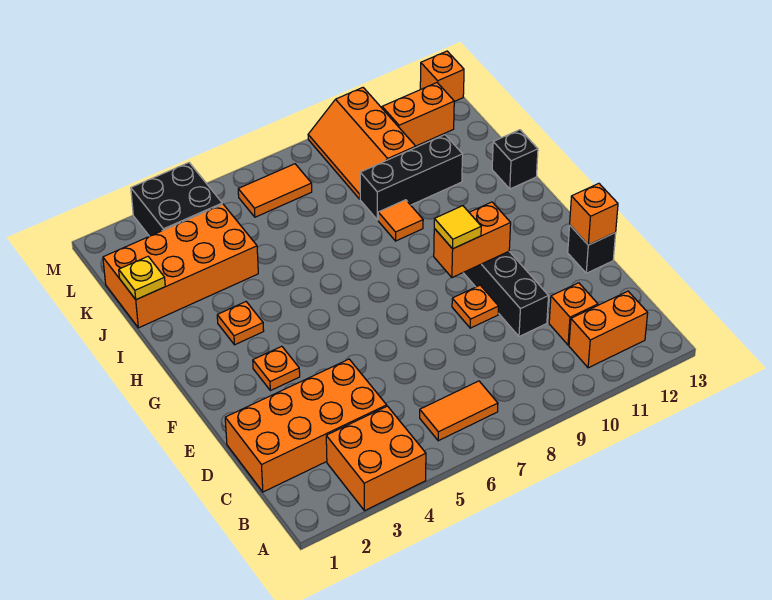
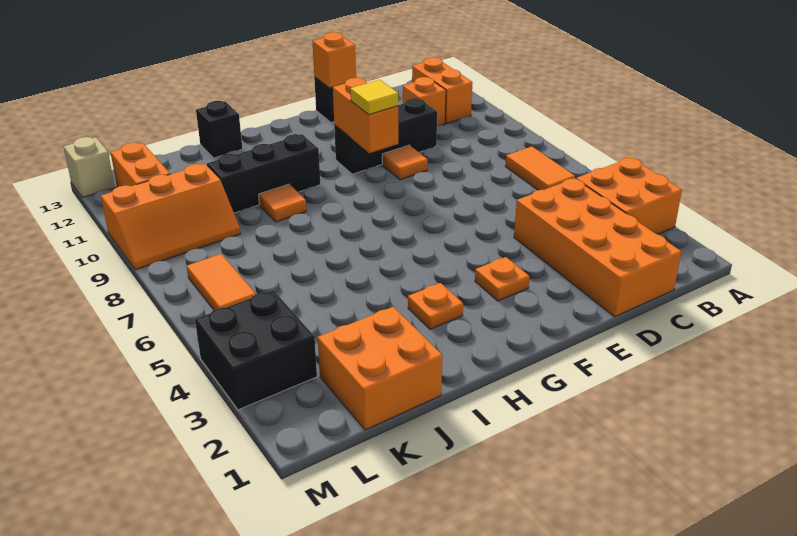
orange 1x1 plate [452,285,499,328] -> orange 1x1 tile [382,145,428,180]
orange 2x4 brick [103,204,258,328] -> orange 2x2 brick [318,307,442,430]
yellow 1x1 plate [119,257,165,300] -> none
black 1x3 brick [360,135,463,220] -> black 1x3 brick turned to [207,134,320,213]
orange 1x1 brick [420,51,464,102] -> tan 1x1 brick [64,137,115,198]

